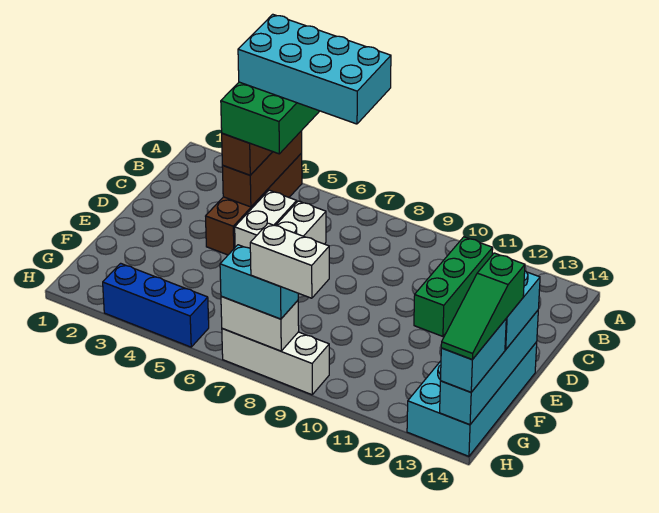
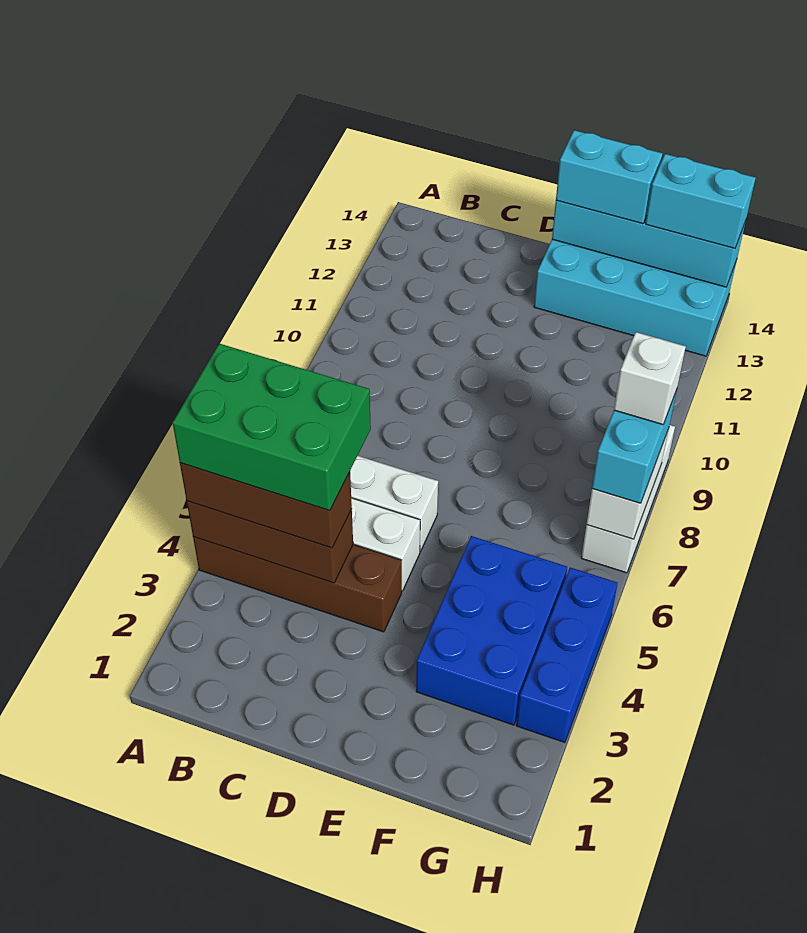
cyan 2x4 brick [238,14,391,124] -> none
green 1x3 brick [414,237,493,336] -> none
none -> blue 2x3 brick [416,536,567,725]
green 1x3 slope [441,253,525,360] -> none
white 1x2 brick [250,223,329,298] -> white 1x1 brick [614,332,686,425]

